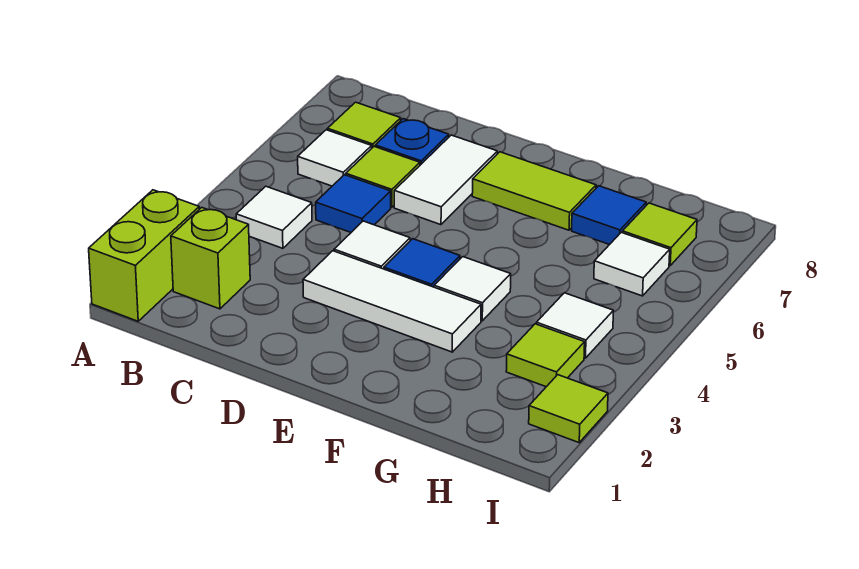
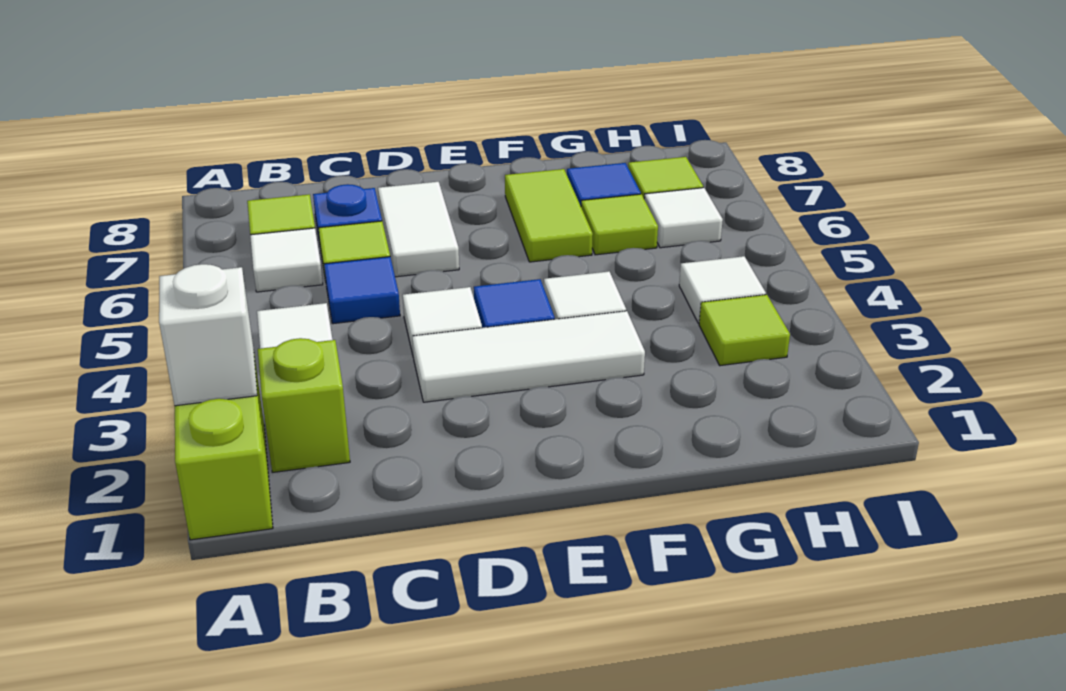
none -> white 1x1 brick [159,264,257,406]
lime 1x2 tile [472,152,596,230] -> lime 1x2 tile turned to [505,169,593,262]
lime 1x1 tile [529,375,608,443] -> lime 1x1 tile moved to [581,194,658,255]

